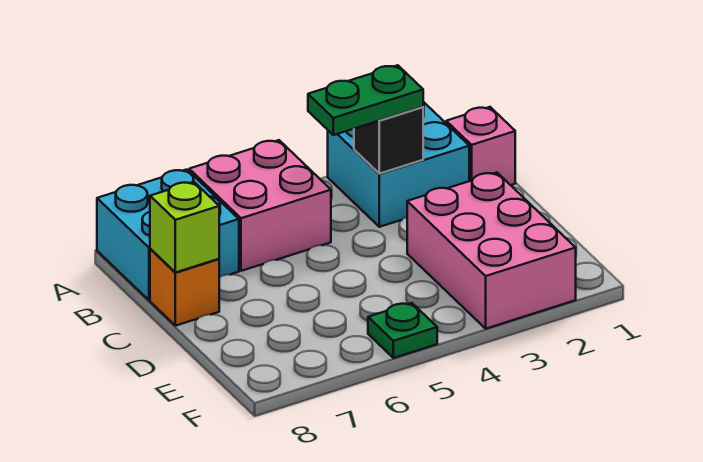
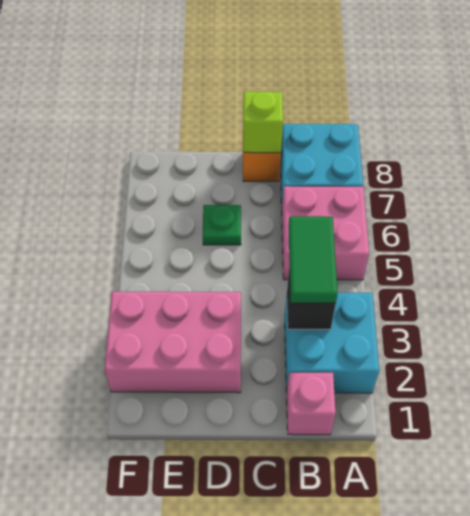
green 1x2 plate [308,65,423,135] -> green 1x2 tile [288,216,338,303]
green 1x1 plate [368,303,437,358] -> green 1x1 plate moved to [203,205,241,245]

